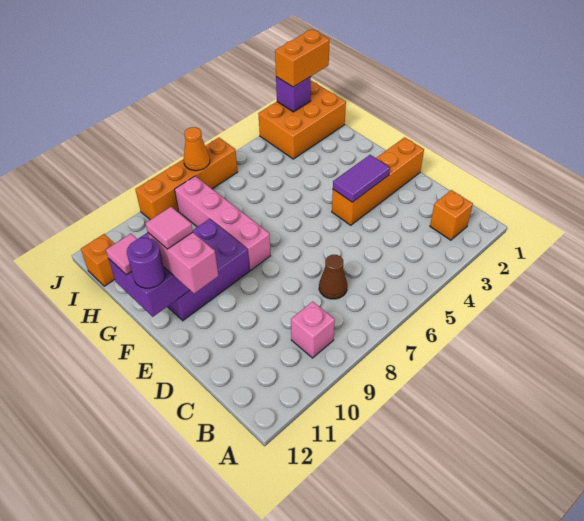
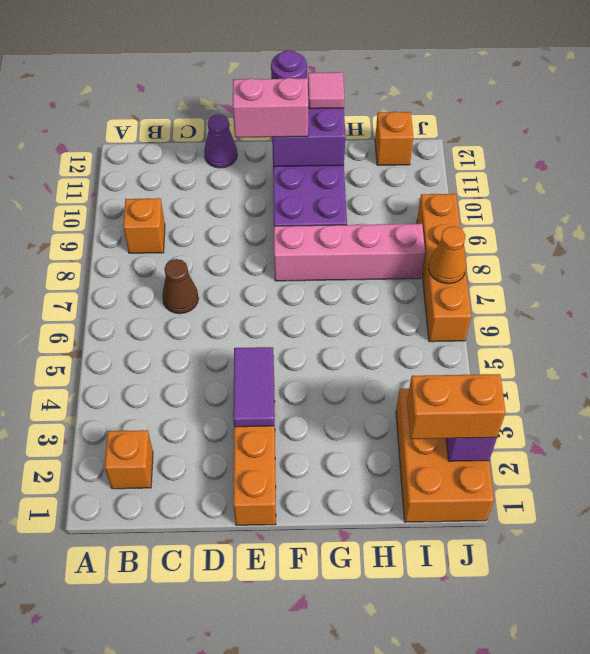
pink 1x1 brick [291,301,335,358] -> orange 1x1 brick [123,198,165,253]
none -> purple 1x1 cone [204,114,237,168]
pink 1x1 tile [146,207,193,249] -> none
orange 1x2 brick [275,29,330,87] -> orange 1x2 brick turned to [407,374,506,439]

